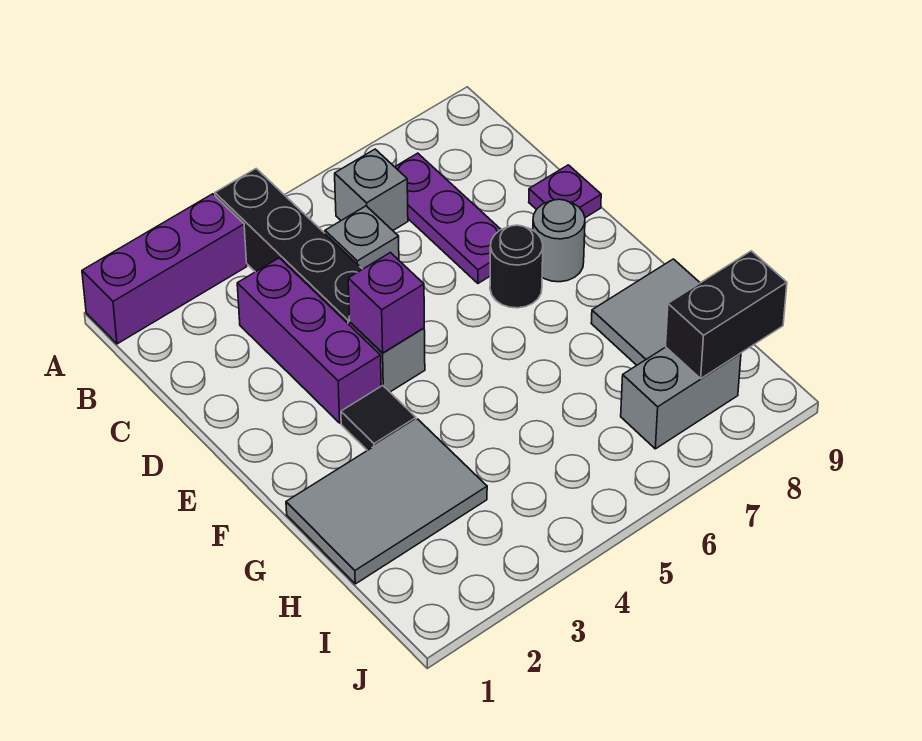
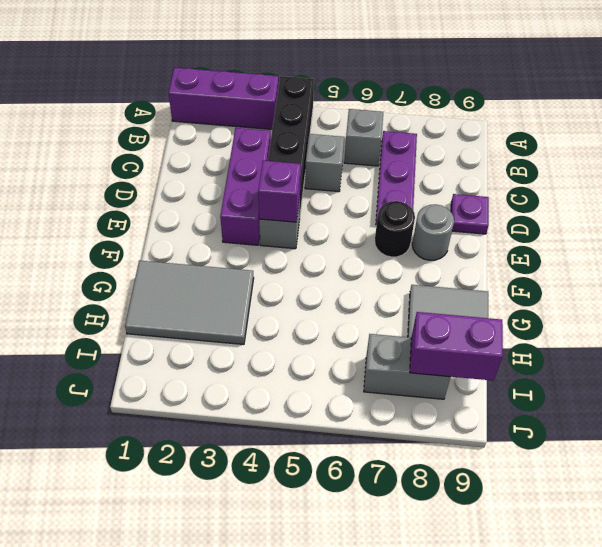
black 1x1 tile [341,385,416,450] -> none
black 1x2 brick [666,251,787,378] -> purple 1x2 brick [410,312,503,381]

